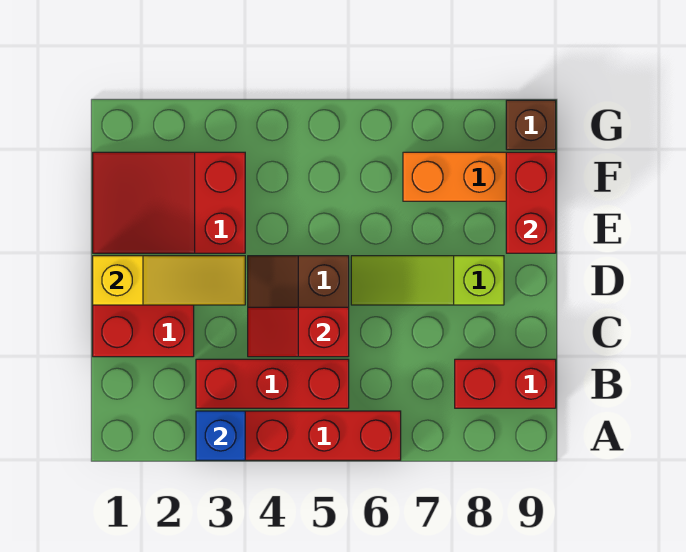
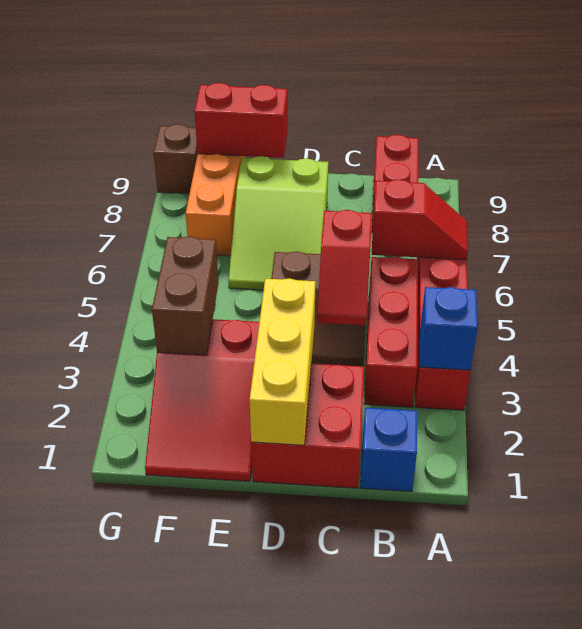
none -> red 1x2 slope [372,179,468,260]
none -> blue 1x1 brick [361,408,417,491]
yellow 1x3 slope [93,256,245,305] -> yellow 1x3 brick [250,278,316,445]
lime 1x3 slope [351,256,504,305] -> lime 2x3 slope [229,156,328,290]
none -> brown 1x2 brick [152,236,219,355]

